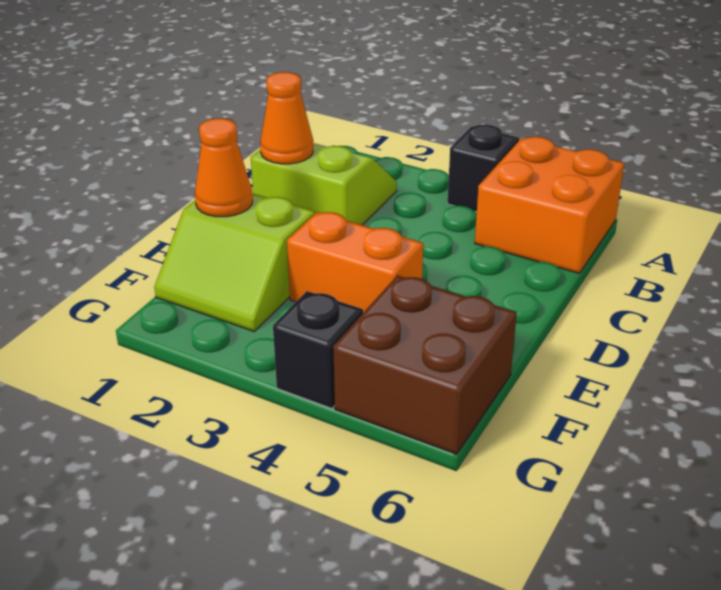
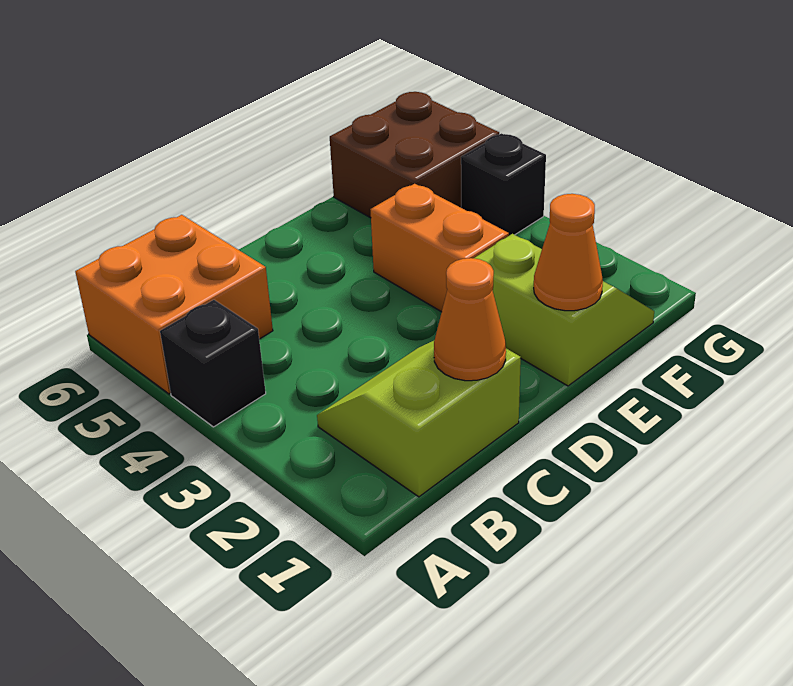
lime 2x2 slope [251,143,397,225] -> lime 2x2 slope turned to [317,341,521,497]

